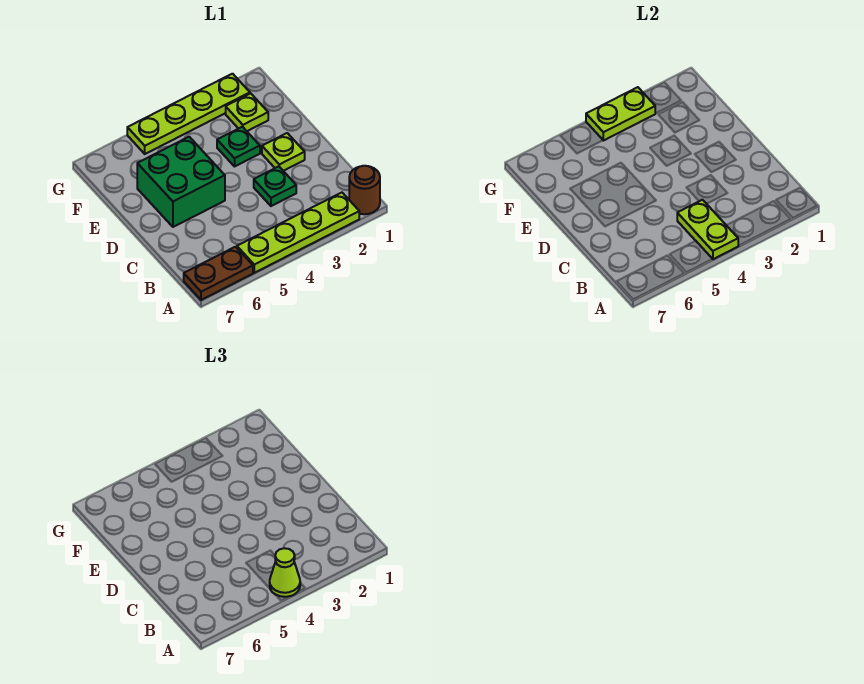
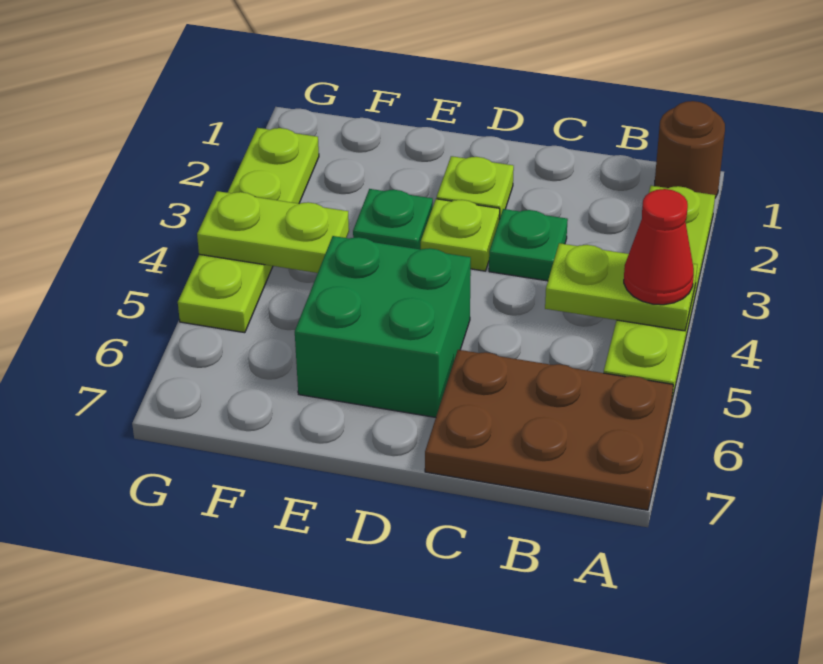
lime 1x1 cone [270,548,300,597] -> red 1x1 cone [624,189,694,305]
brown 1x2 plate [184,247,253,300] -> brown 2x3 plate [425,350,673,510]
lime 1x1 plate [226,93,268,131] -> lime 1x1 plate moved to [421,199,500,271]
lime 1x2 plate [586,87,656,141] -> lime 1x2 plate turned to [197,191,349,273]

